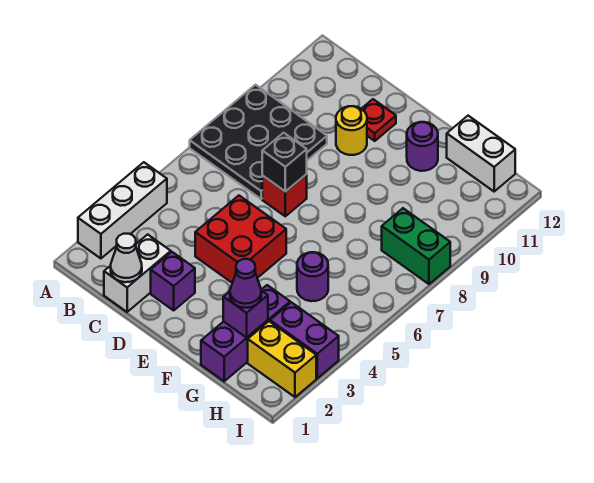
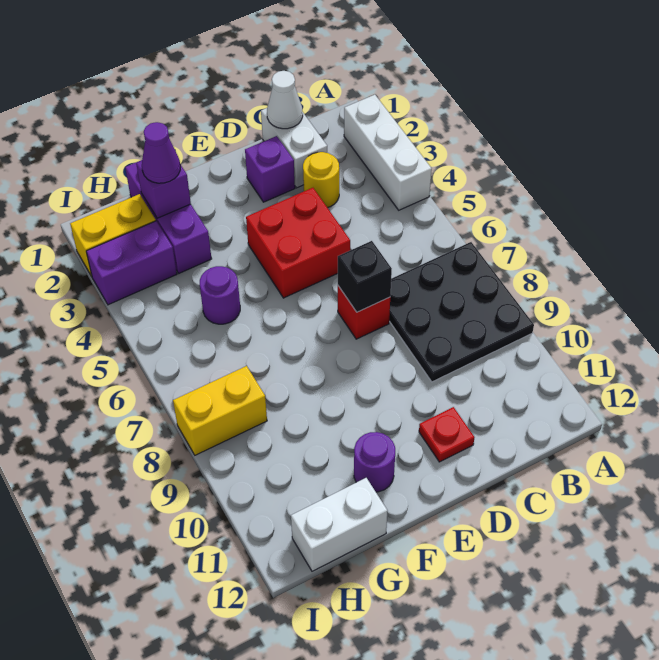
yellow 1x1 round brick [336,106,367,155] -> yellow 1x1 round brick moved to [303,152,339,208]
green 1x2 brick [382,208,450,284] -> yellow 1x2 brick [173,366,267,455]

